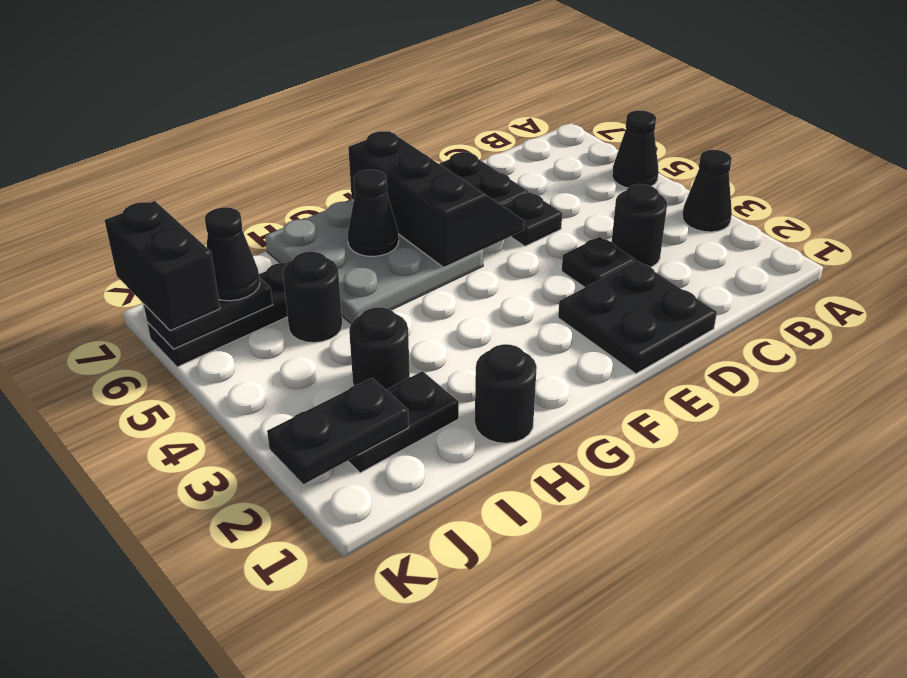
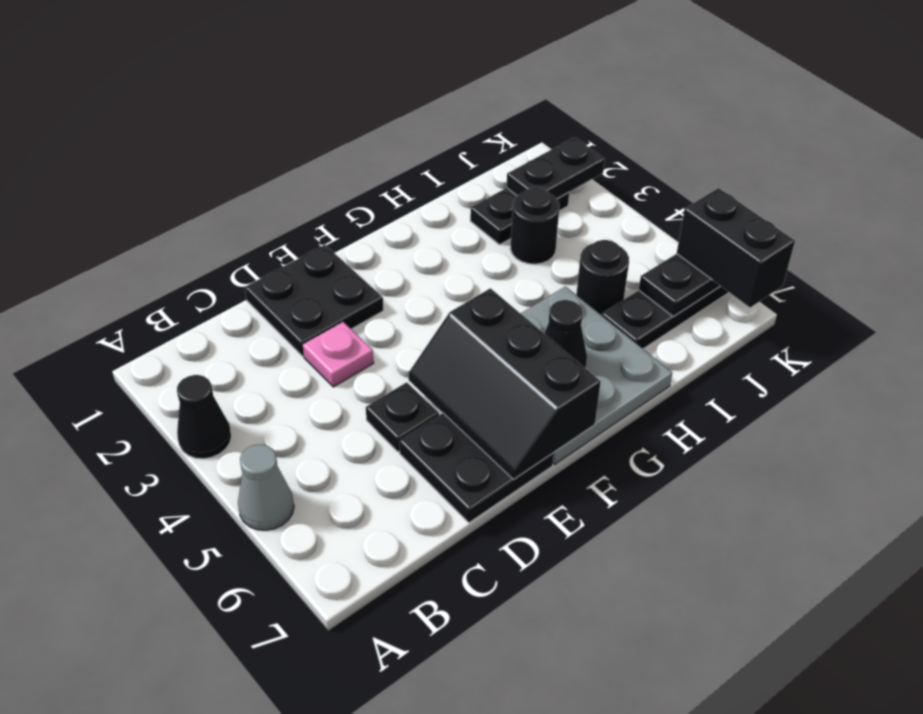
black 1x1 cone [612,110,659,188] -> grey 1x1 cone [238,445,294,530]
black 1x1 round brick [612,184,667,267] -> none
black 1x1 plate [562,237,635,287] -> pink 1x1 plate [303,322,374,387]
black 1x1 round brick [475,344,537,443] -> none
black 1x1 cone [205,207,260,301] -> none

